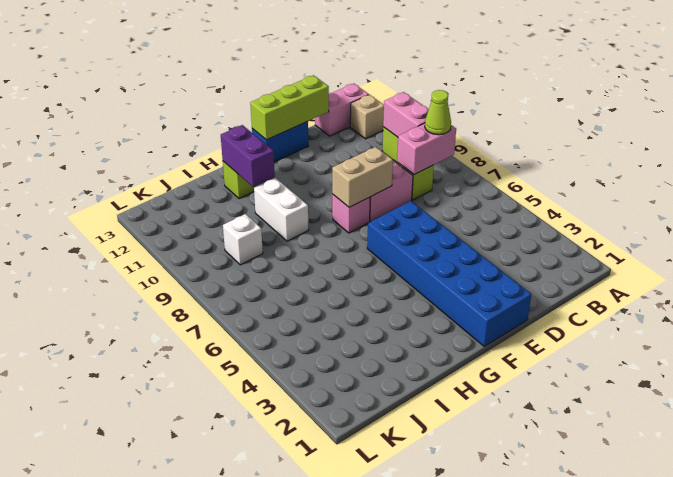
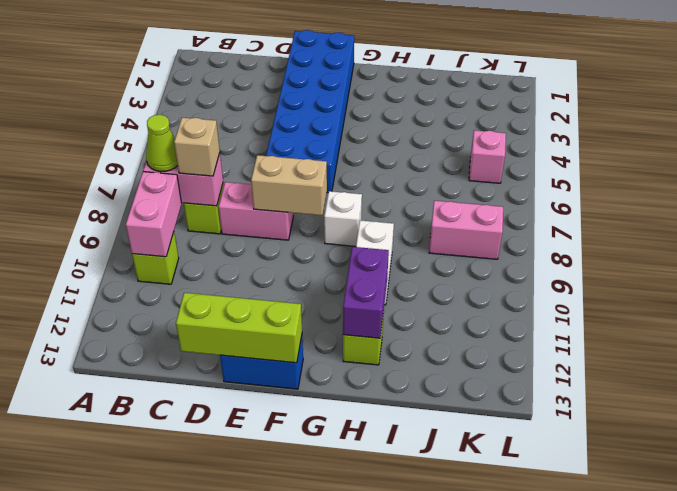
tan 1x1 brick [350,95,384,139] -> tan 1x1 brick moved to [174,118,220,176]
pink 1x2 brick [315,83,369,136] -> pink 1x2 brick moved to [429,201,503,259]
pink 1x1 brick [332,194,370,233] -> pink 1x1 brick moved to [469,130,506,183]
white 1x1 brick [223,214,263,265] -> white 1x1 brick moved to [324,191,362,246]

